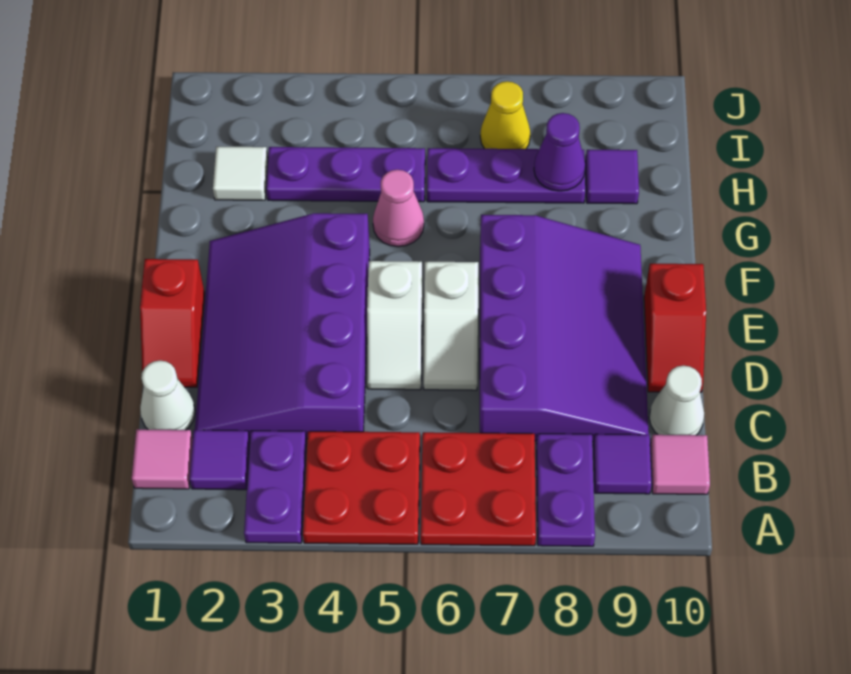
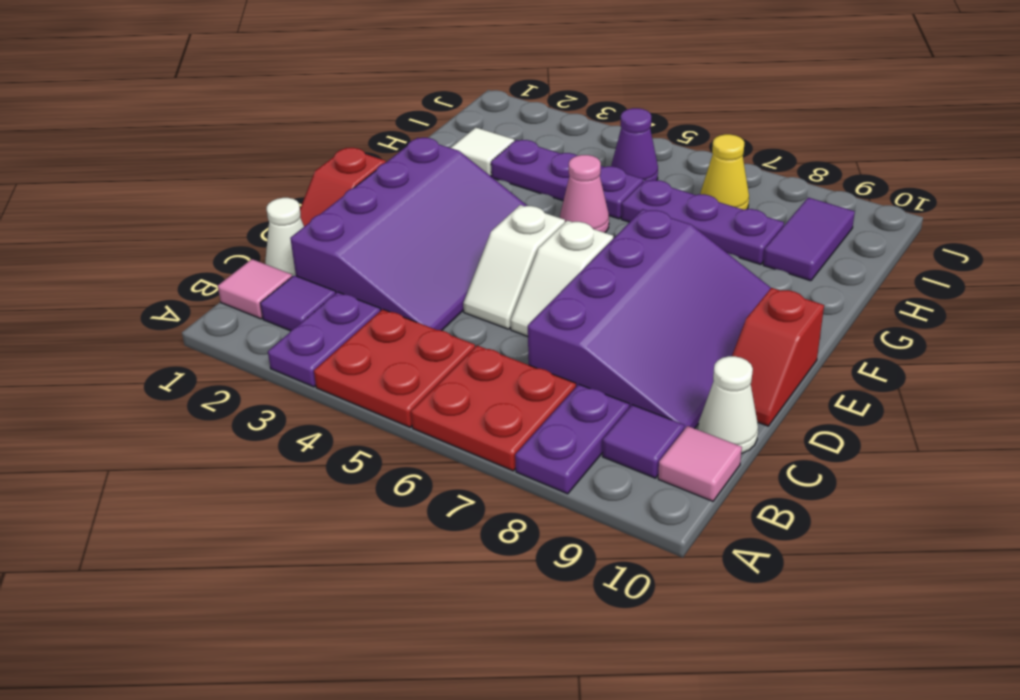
purple 3x4 slope [195,213,370,439] -> purple 3x4 slope turned to [290,138,527,331]
purple 1x1 cone [534,113,585,191] -> purple 1x1 cone moved to [611,108,658,181]
purple 1x1 tile [585,150,639,204] -> purple 1x2 tile [763,198,855,281]

